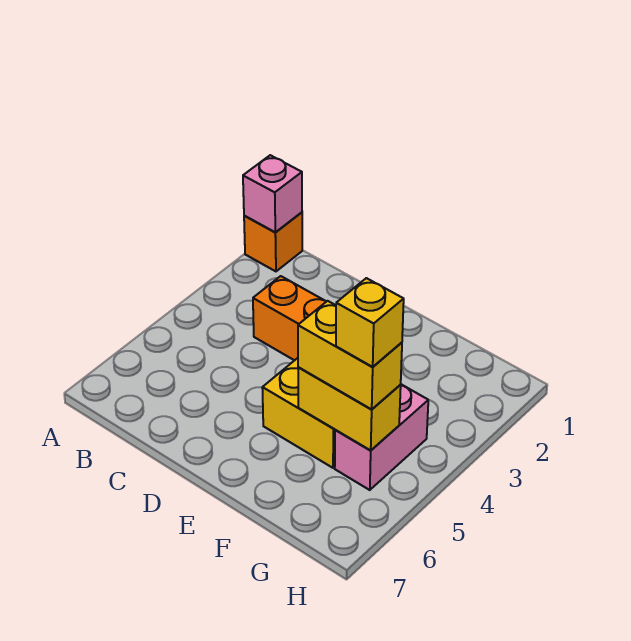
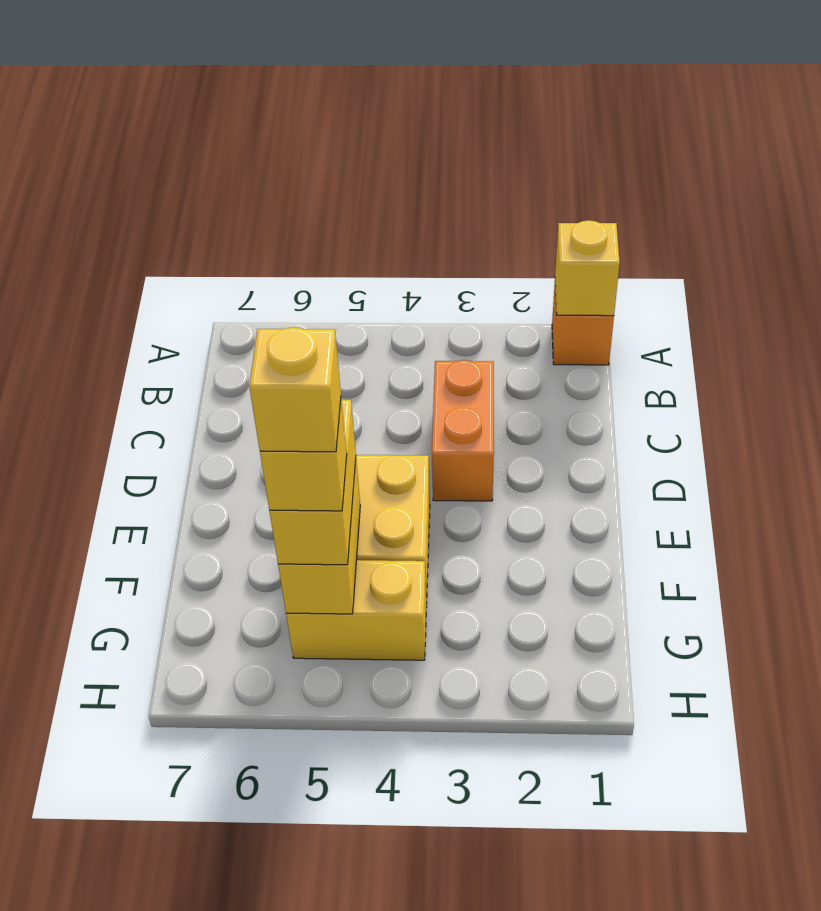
pink 1x1 brick [243,155,302,232] -> yellow 1x1 brick [555,220,620,316]
pink 1x2 brick [335,384,428,490] -> yellow 1x2 brick [286,560,427,660]
none -> yellow 1x1 brick [249,327,341,452]

